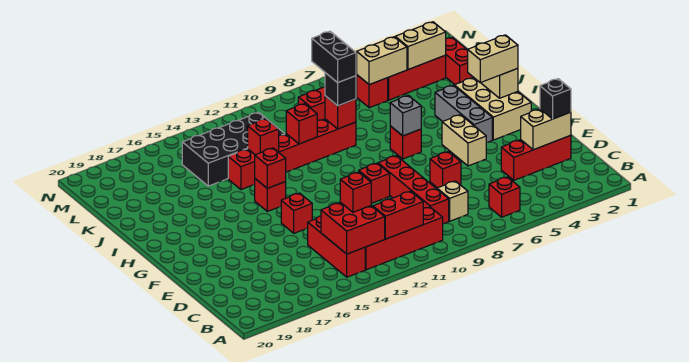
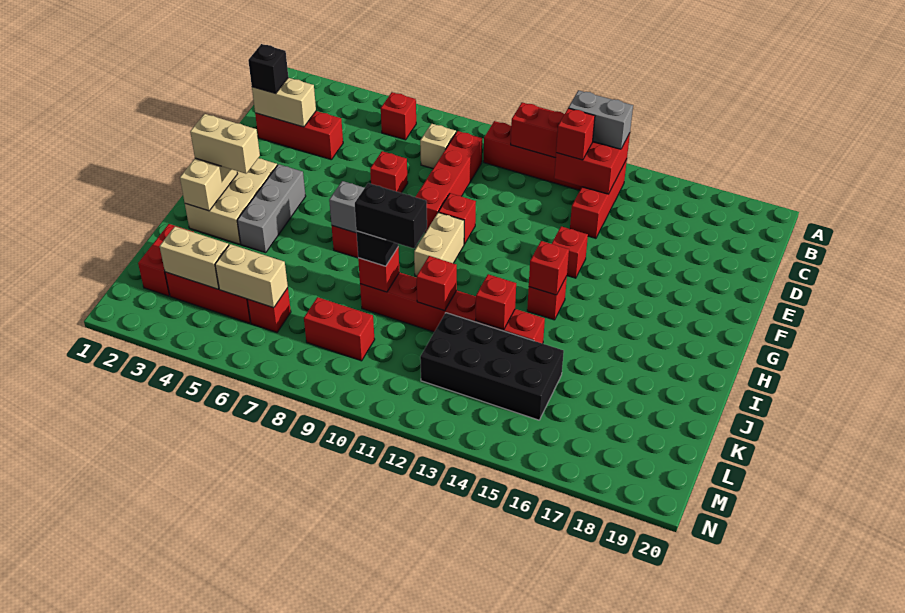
none -> grey 1x2 brick [568,90,633,149]
tan 1x2 brick [442,115,486,166] -> tan 1x2 brick moved to [414,212,464,276]
black 1x2 brick [312,31,356,83] -> black 1x2 brick turned to [355,183,427,248]

